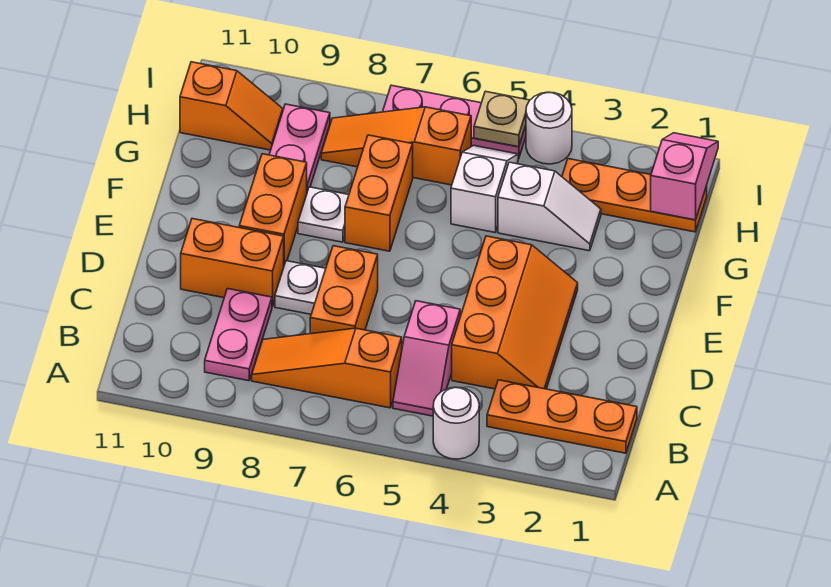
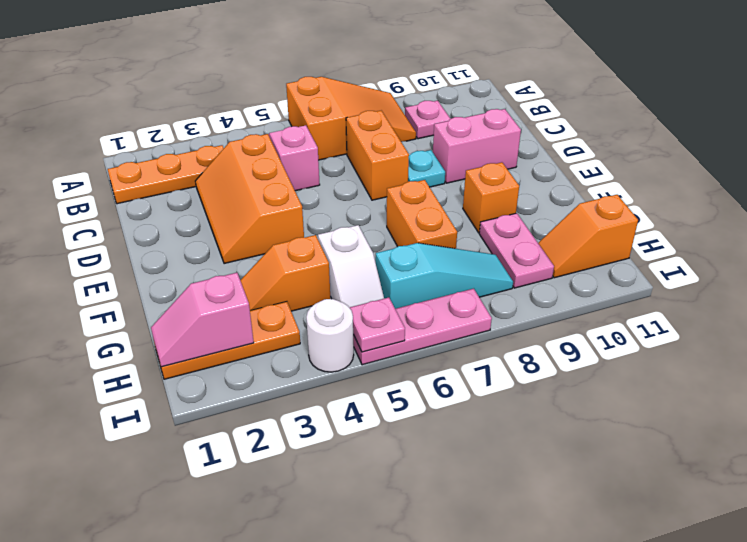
white 1x1 round brick [433,387,479,459] -> none
orange 1x3 slope [252,328,402,408] -> orange 2x3 slope [286,77,416,160]
pink 1x2 plate [205,289,272,381] -> pink 1x1 plate [405,101,450,139]
white 1x1 plate [275,261,326,314] -> cyan 1x1 plate [408,150,445,187]
orange 1x2 brick [181,219,284,307] -> pink 1x2 brick [433,109,521,183]
orange 1x2 brick [239,154,307,265] -> orange 1x1 brick [463,162,519,233]
white 1x1 plate [298,187,349,242] -> none
white 1x2 slope [498,162,601,251] -> orange 1x2 slope [240,235,330,311]
pink 1x2 slope [651,133,718,220] -> pink 1x2 slope turned to [151,273,254,367]
orange 1x3 slope [321,107,471,185] -> cyan 1x3 slope [375,243,513,309]
tan 1x1 plate [474,91,530,147] -> pink 1x1 plate [349,297,405,352]

